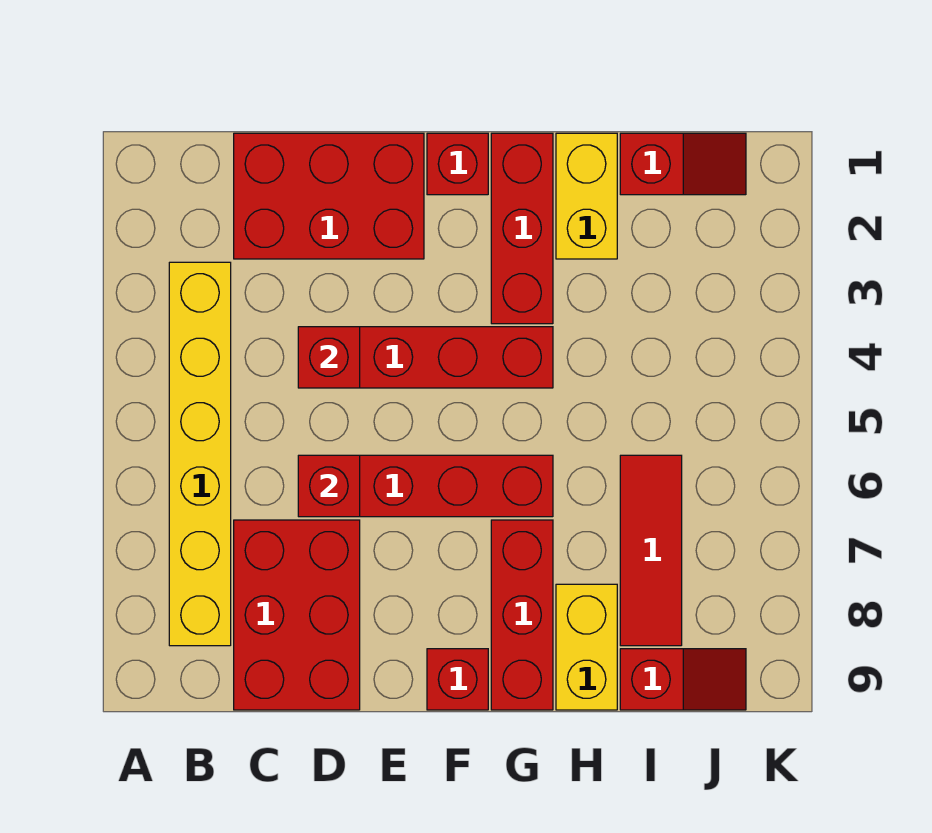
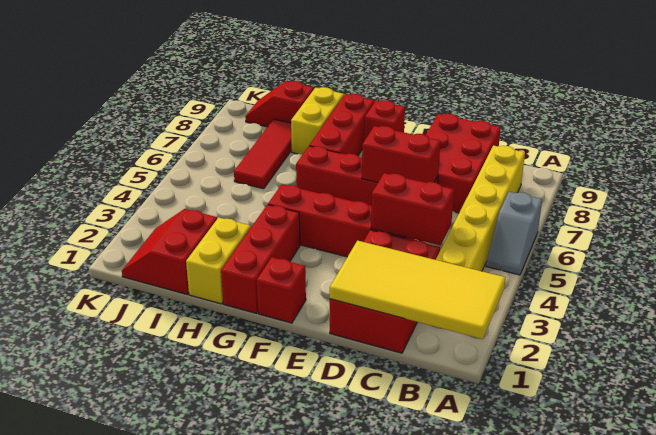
none -> yellow 2x4 tile [330,241,505,339]
none -> grey 1x2 slope [486,192,542,275]
red 2x3 brick [234,133,424,259] -> red 2x3 brick turned to [330,230,440,353]
red 1x1 brick [298,327,360,388] -> red 1x2 brick [371,173,454,245]
red 1x1 brick [298,455,360,517] -> red 1x2 brick [362,126,441,183]
red 1x2 slope [620,133,746,195] -> red 2x2 slope [122,209,217,294]

